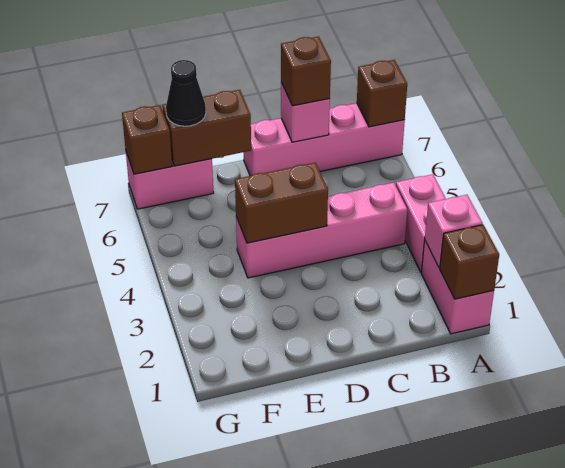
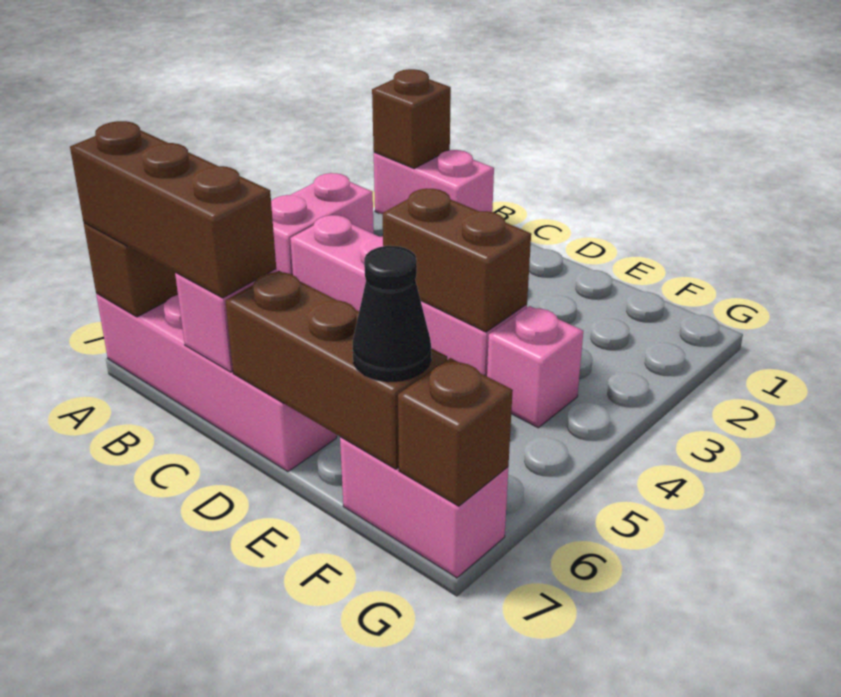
pink 1x2 brick [421,241,494,334] -> pink 1x2 brick turned to [374,150,494,214]
pink 1x1 brick [425,195,483,268] -> pink 1x1 brick moved to [487,306,583,428]
brown 1x1 brick [281,36,331,106] -> brown 1x3 brick [70,121,276,298]
brown 1x2 brick [162,90,251,166] -> brown 1x3 brick [225,271,447,469]

